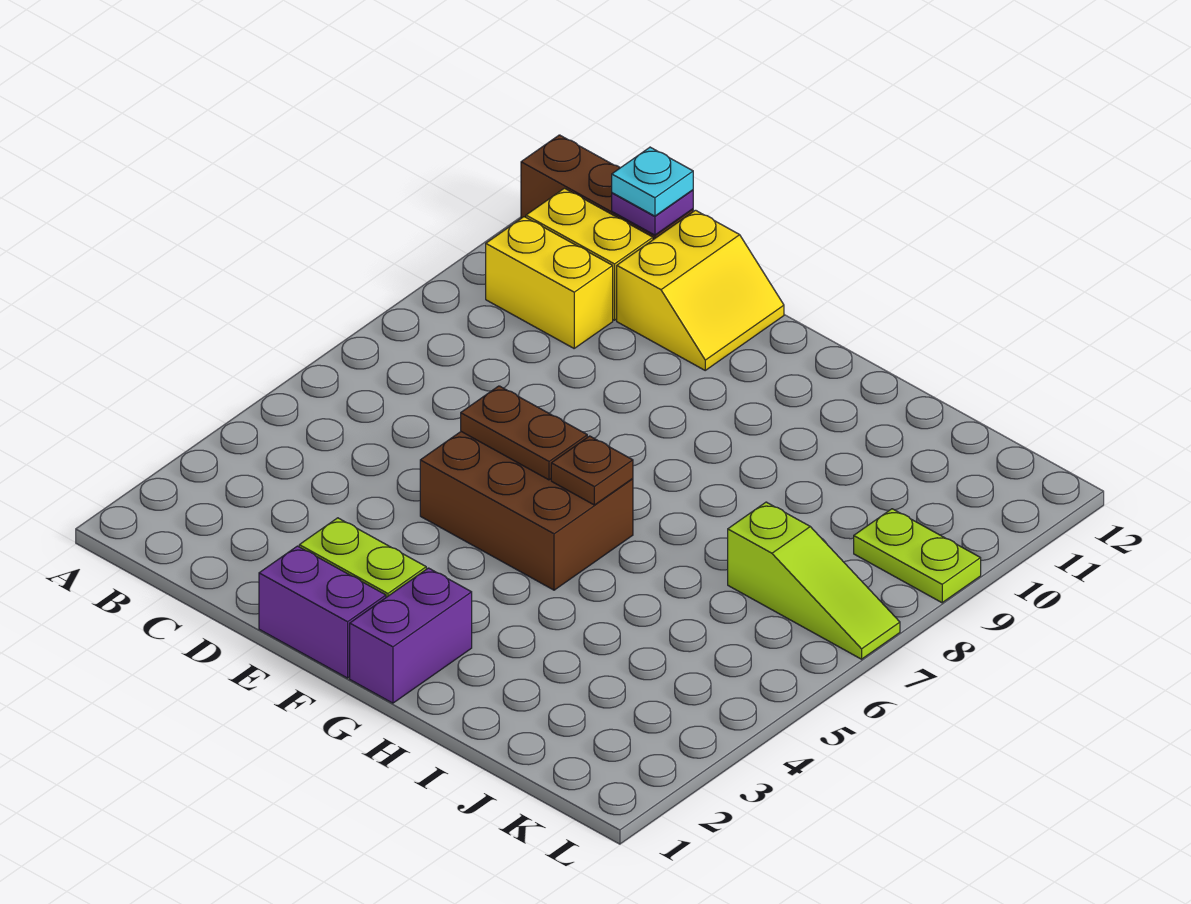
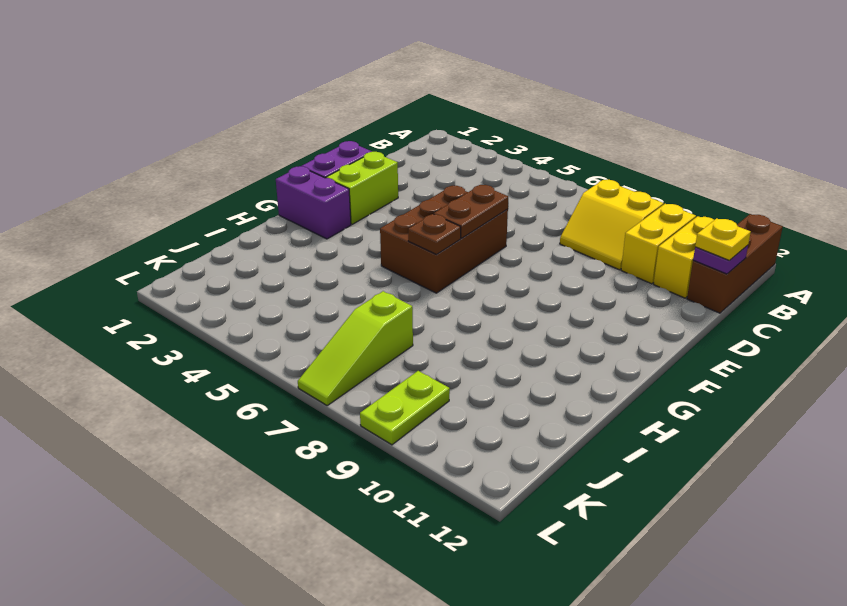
cyan 1x1 plate [612,147,693,216] -> yellow 1x1 plate [695,218,751,260]
yellow 2x2 slope [617,210,784,370] -> yellow 2x2 slope moved to [560,180,664,270]

